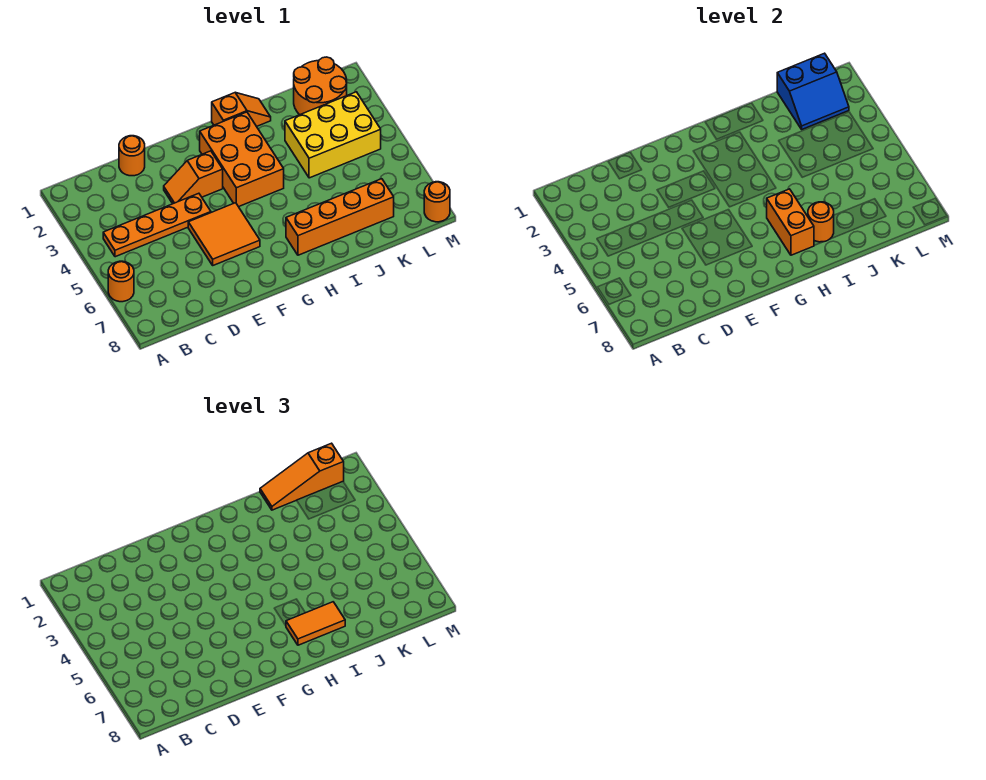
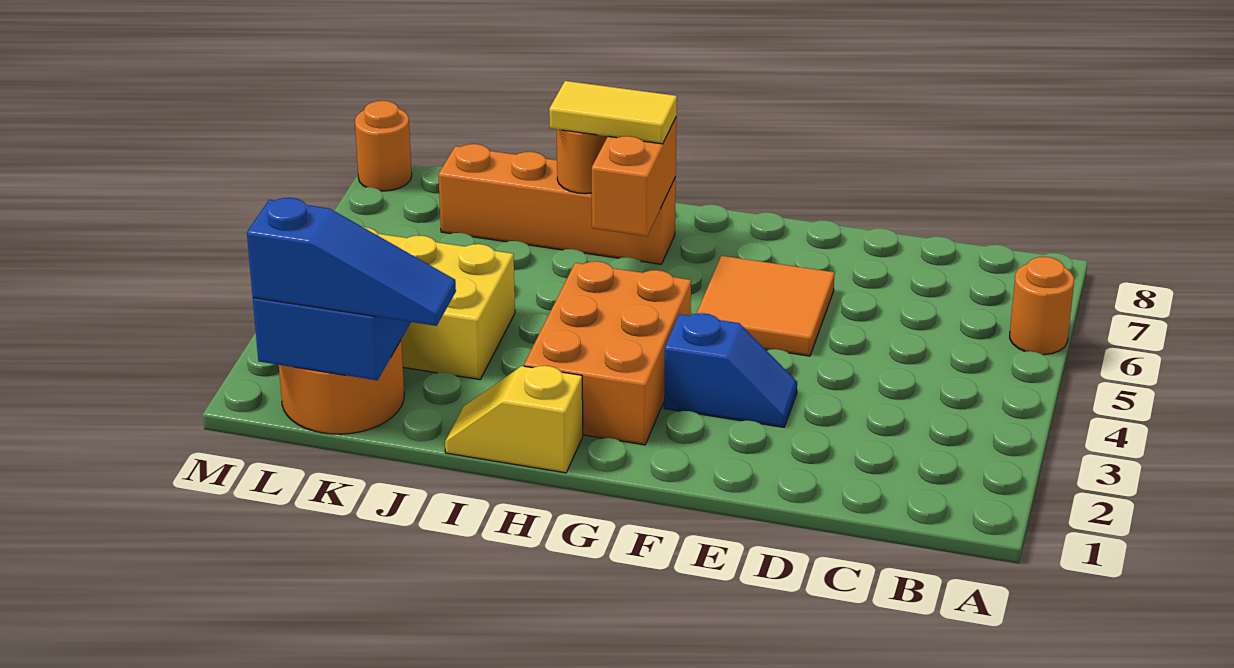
orange 1x4 plate [103,193,211,257] -> none
orange 1x1 round brick [119,136,145,176] -> none
orange 1x2 slope [164,151,223,204] -> blue 1x2 slope [664,313,797,427]
orange 1x2 slope [212,93,271,126] -> yellow 1x2 slope [445,366,583,473]
orange 1x2 tile [286,602,345,645] -> yellow 1x2 tile [549,81,677,144]
orange 1x3 slope [260,443,344,510] -> blue 1x3 slope [247,198,456,326]

